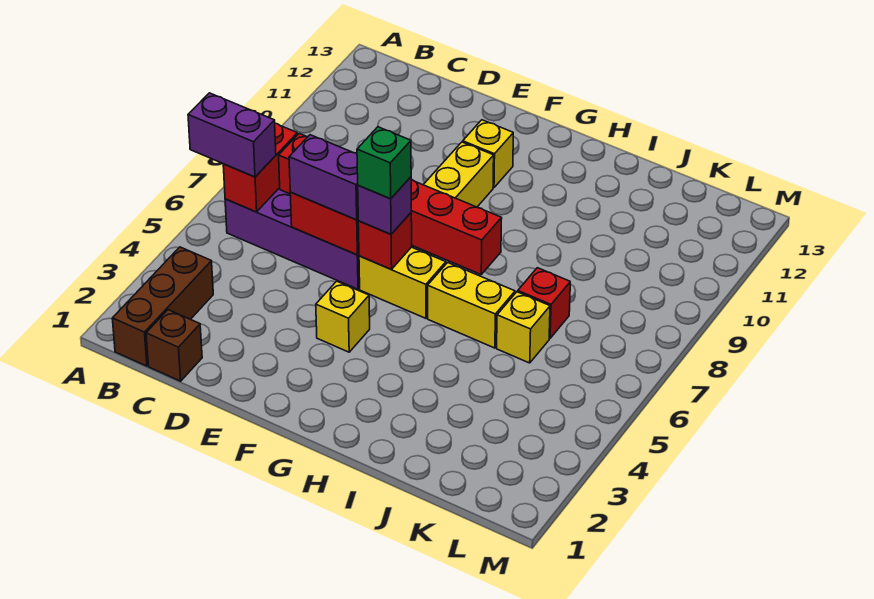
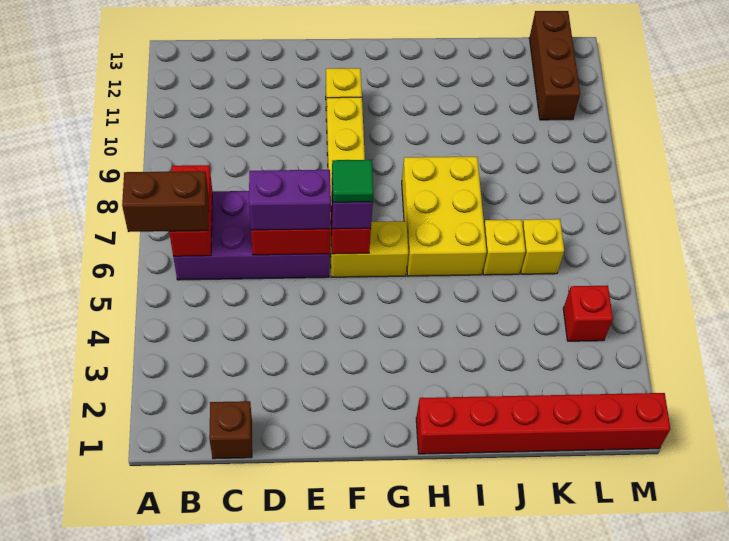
purple 1x2 brick [188,93,276,177] -> brown 1x2 brick [122,171,209,232]
brown 1x3 brick [112,247,213,366] -> brown 1x3 brick moved to [529,11,580,120]
red 1x6 brick [279,134,502,274] -> red 1x6 brick moved to [416,393,671,454]
yellow 1x1 brick [316,281,370,352] -> yellow 1x1 brick moved to [521,219,564,274]
green 1x1 brick [357,127,411,199] -> green 1x1 tile [332,160,374,202]
yellow 1x2 brick [428,263,515,348] -> yellow 2x3 brick [402,157,487,276]
red 1x1 brick [518,268,570,338] -> red 1x1 brick moved to [563,286,613,341]

